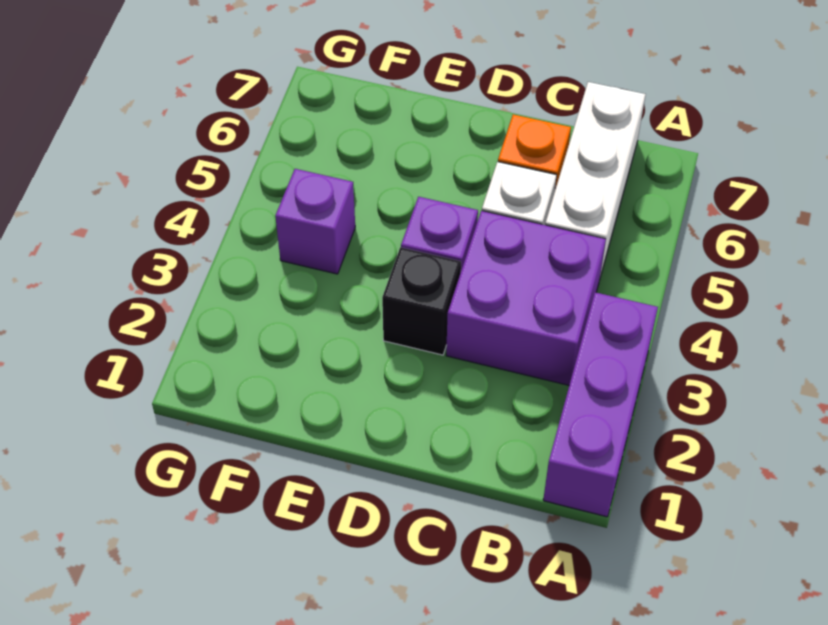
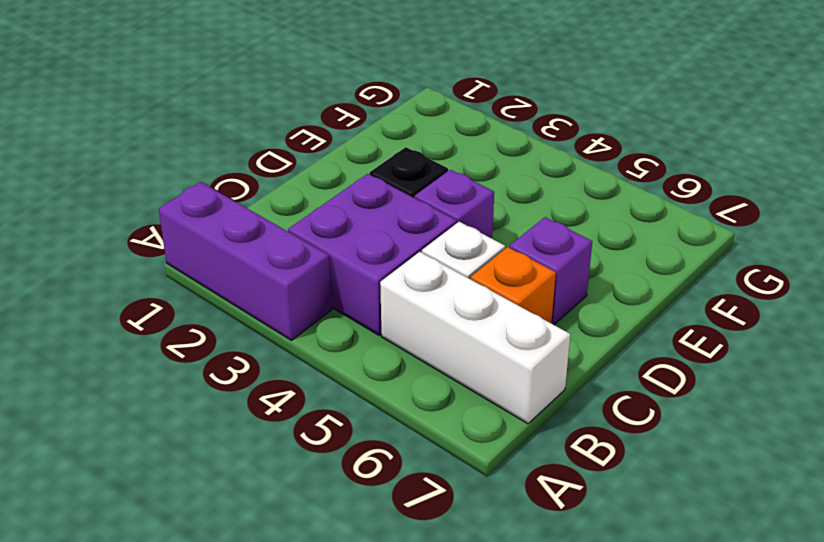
purple 1x1 brick [275,169,355,274] -> purple 1x1 brick moved to [509,217,592,325]

